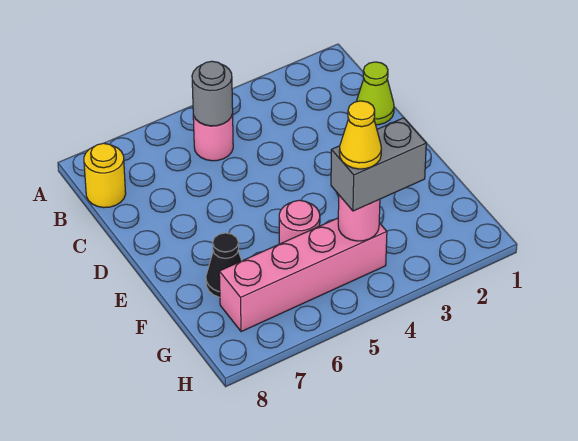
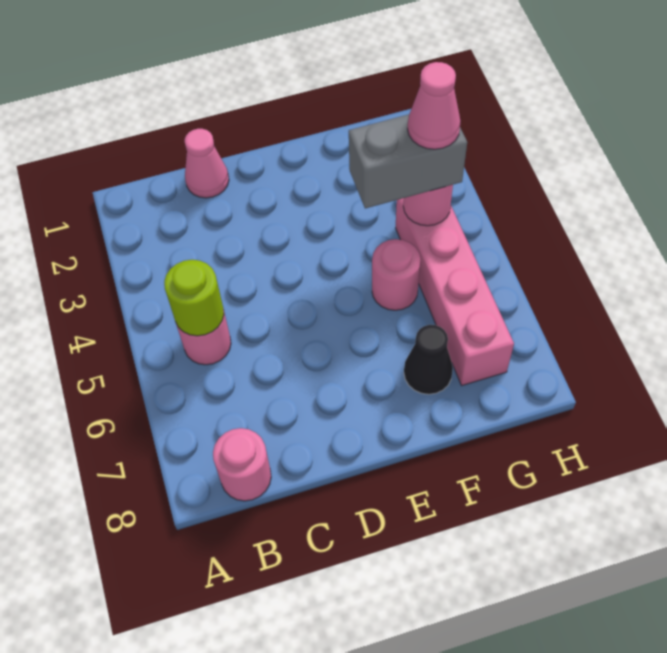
grey 1x1 round brick [192,61,233,126] -> lime 1x1 round brick [164,260,224,336]
yellow 1x1 round brick [84,143,126,208] -> pink 1x1 round brick [213,428,271,501]
lime 1x1 cone [356,62,394,125] -> pink 1x1 cone [185,129,229,198]
grey 1x2 brick [331,118,426,211] -> grey 1x2 brick turned to [349,114,467,209]
yellow 1x1 cone [339,101,381,169] -> pink 1x1 cone [408,62,461,149]

